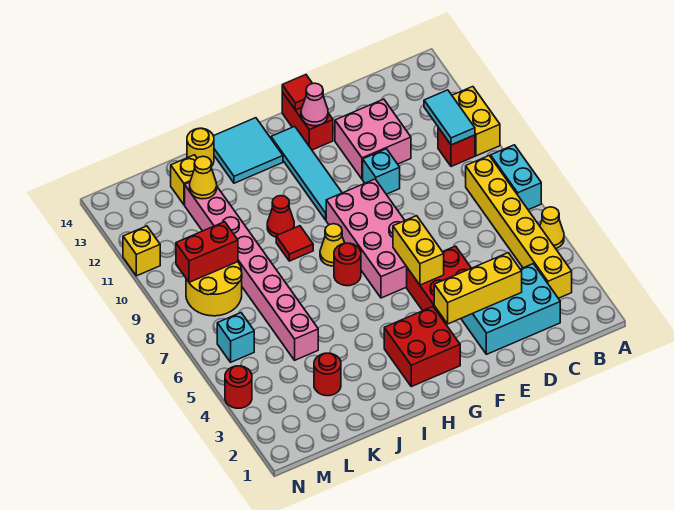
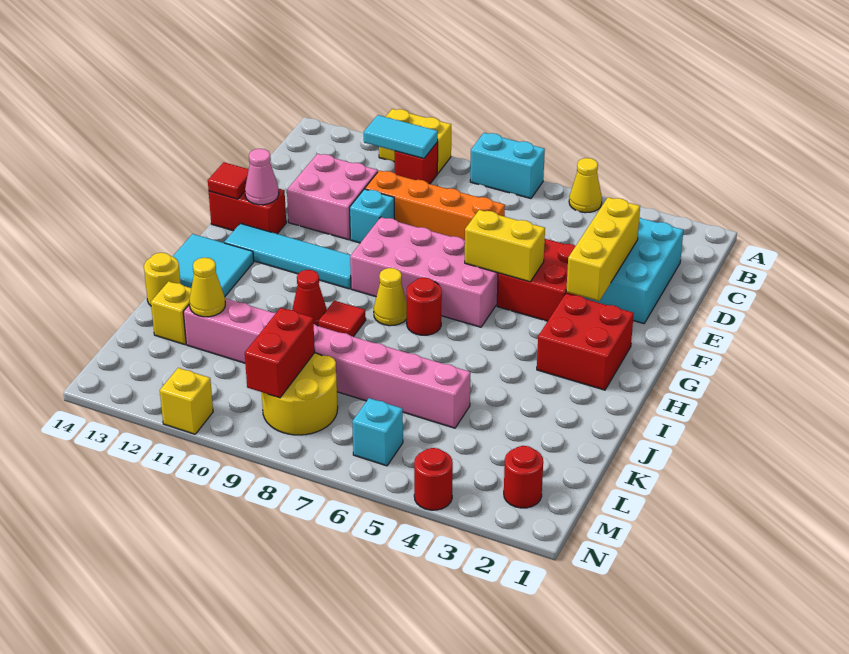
yellow 1x6 brick [466,156,572,298] -> none
none -> orange 1x4 brick [365,170,505,240]
red 1x1 round brick [314,353,341,396] -> red 1x1 round brick moved to [504,446,543,508]

